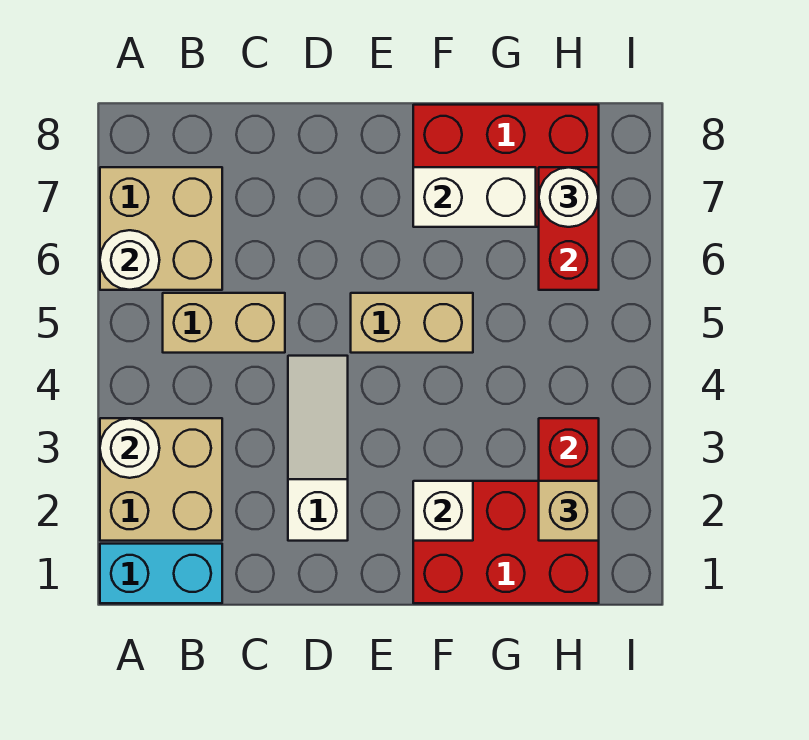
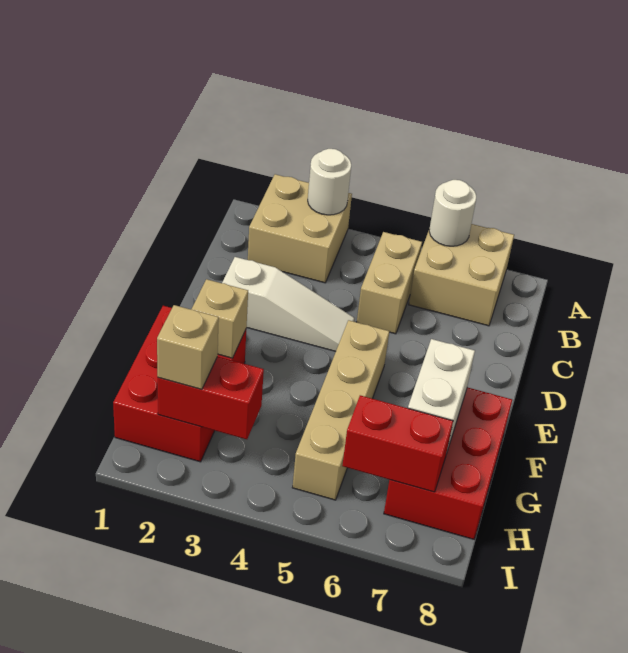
cyan 1x2 brick [100,544,222,603] -> none
tan 1x2 brick [351,293,473,353] -> tan 1x4 brick [292,320,389,500]
white 1x1 brick [413,481,473,541] -> tan 1x1 brick [191,279,248,358]
white 1x1 round brick [539,167,598,227] -> none

